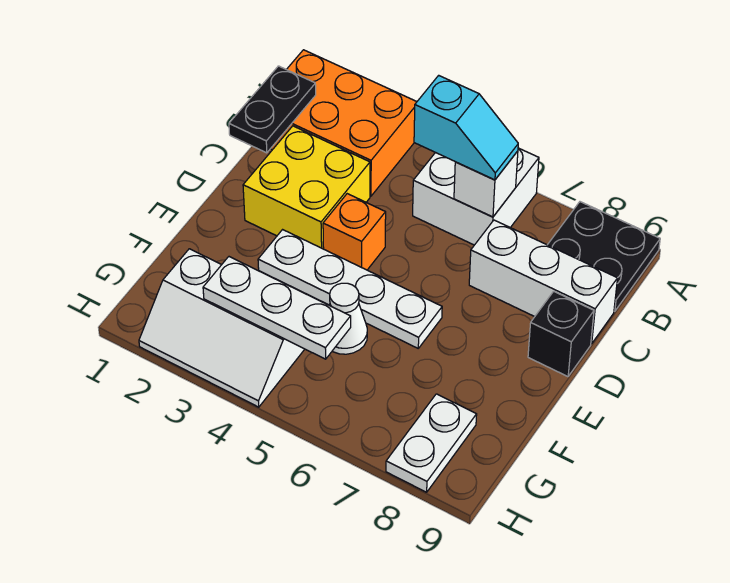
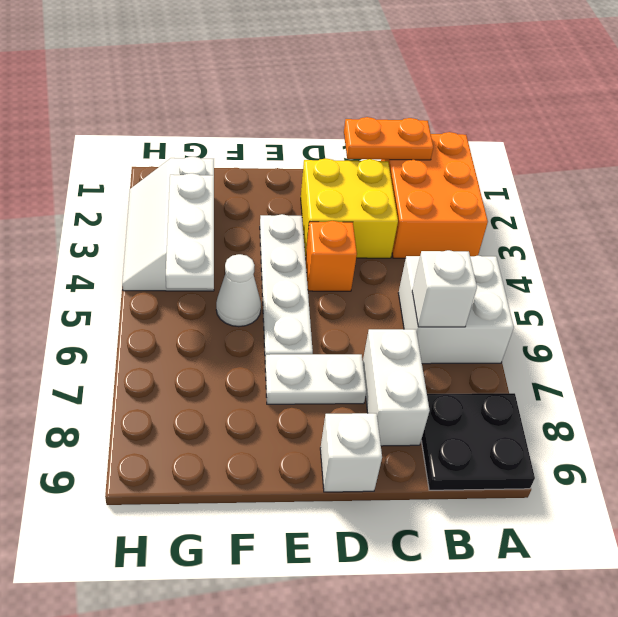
black 1x2 plate [229,66,316,153] -> orange 1x2 plate [344,117,433,160]
cyan 1x2 slope [414,75,518,180] -> none
white 1x3 brick [469,220,618,344] -> white 1x2 brick [363,329,430,446]
black 1x1 brick [528,291,594,377] -> white 1x1 brick [320,413,382,492]
white 1x2 plate [386,394,477,492] -> white 1x2 plate moved to [265,354,366,404]

